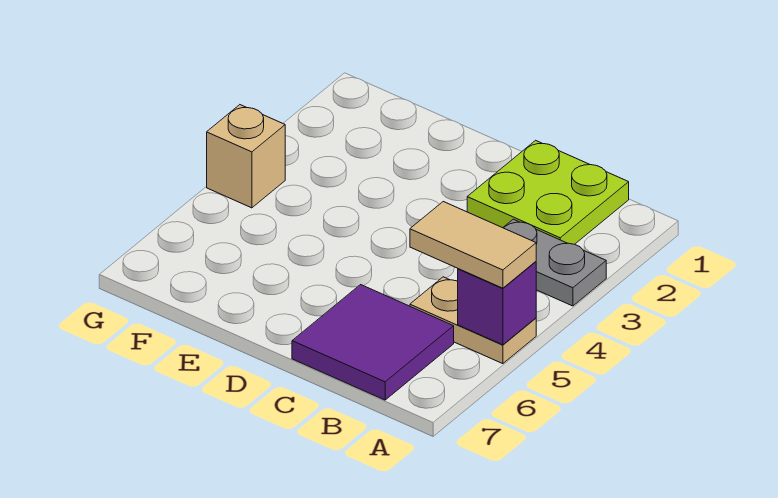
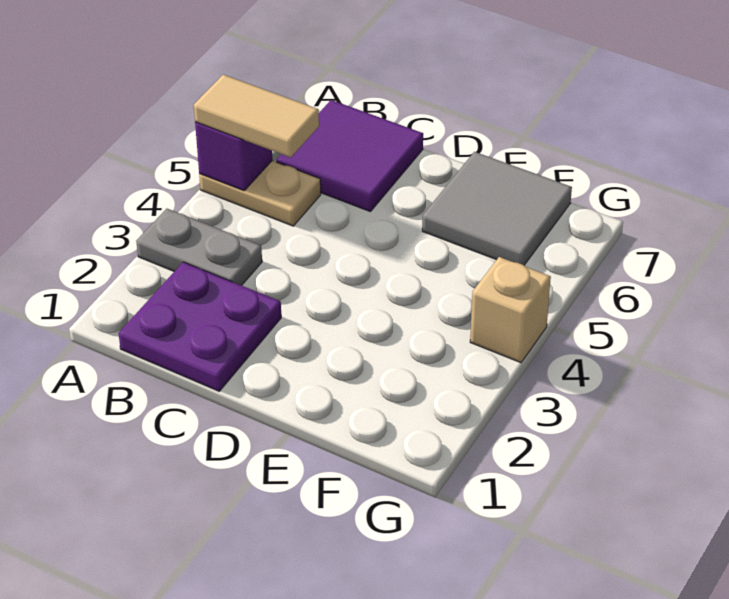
lime 2x2 plate [467,140,629,244] -> purple 2x2 plate [119,262,281,391]
none -> grey 2x2 tile [422,152,572,265]

